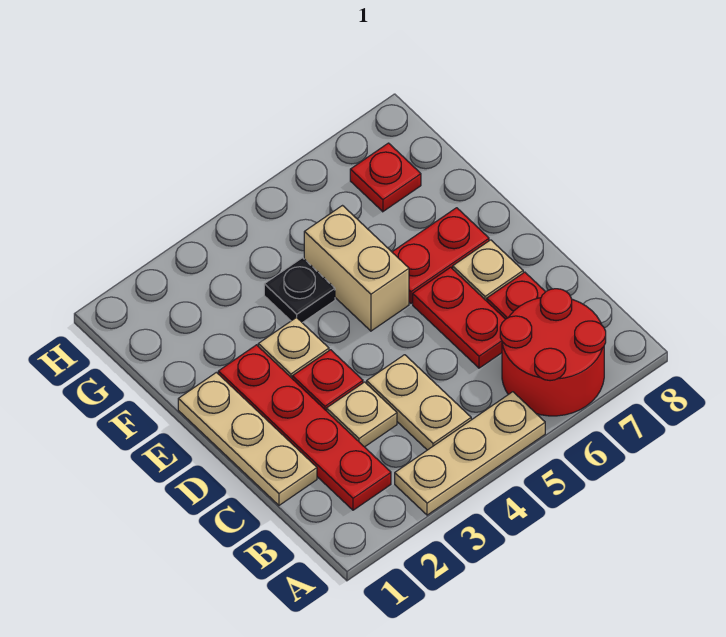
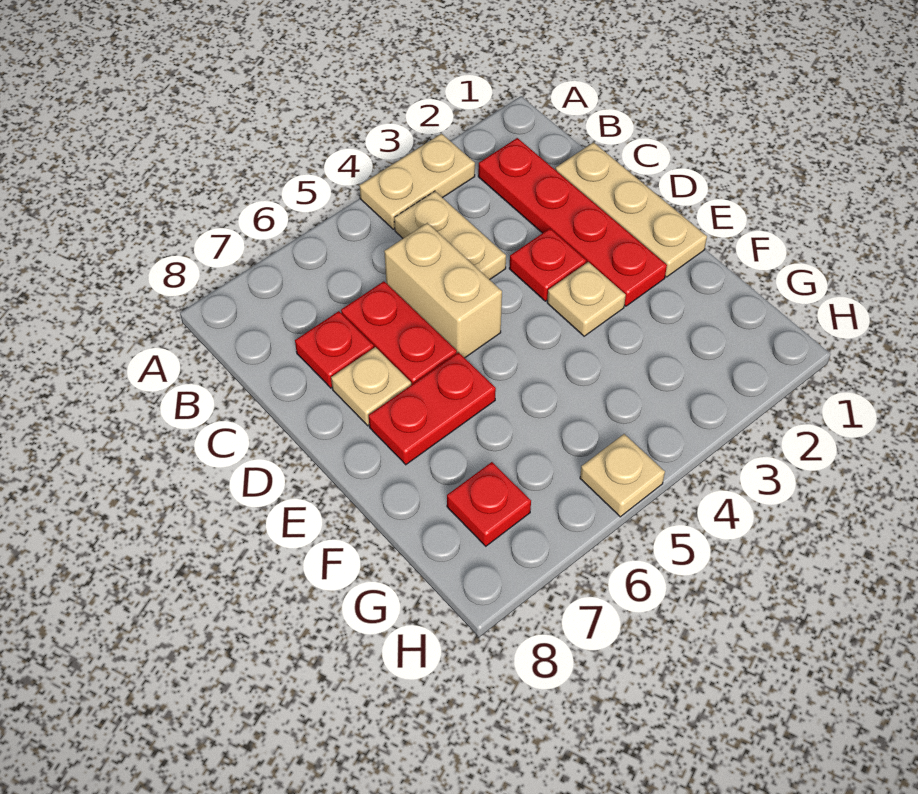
tan 1x3 plate [395,392,545,515] -> tan 1x2 plate [359,134,475,229]
red 2x2 round brick [500,289,606,416] -> none
tan 1x1 plate [327,382,397,447] -> tan 1x1 plate moved to [580,434,665,517]
tan 1x2 brick [304,206,409,331] -> tan 1x2 brick moved to [384,223,502,358]
black 1x1 plate [264,258,335,323] -> none

